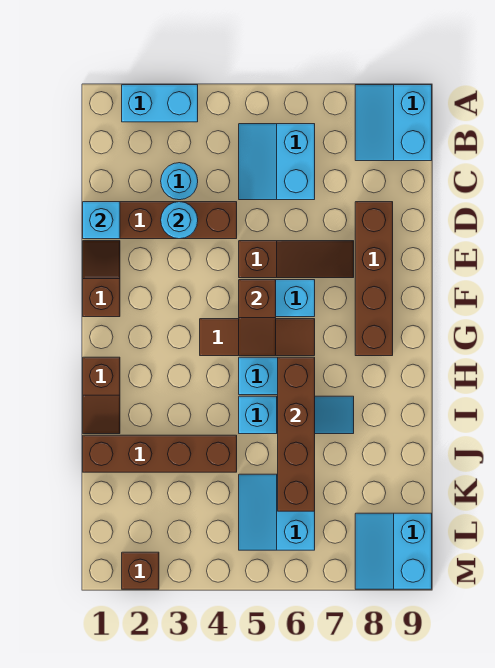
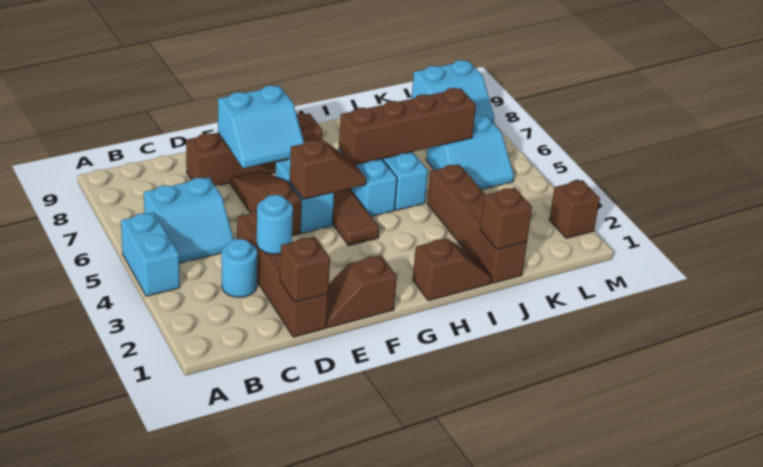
cyan 1x2 brick [122,85,198,122] -> cyan 1x2 brick moved to [121,213,180,296]
cyan 2x2 slope [355,85,432,161] -> cyan 2x2 slope moved to [218,86,304,168]
cyan 1x1 brick [83,202,120,239] -> brown 1x1 brick [280,237,330,302]
none -> brown 1x1 brick [480,188,532,249]

